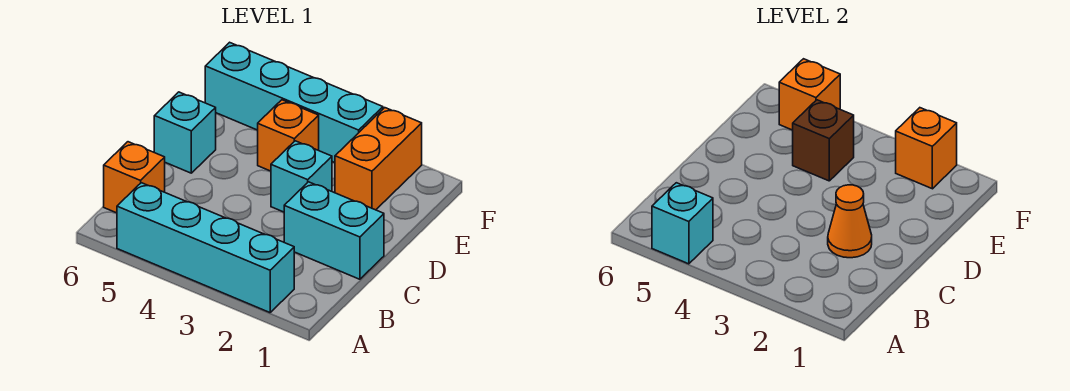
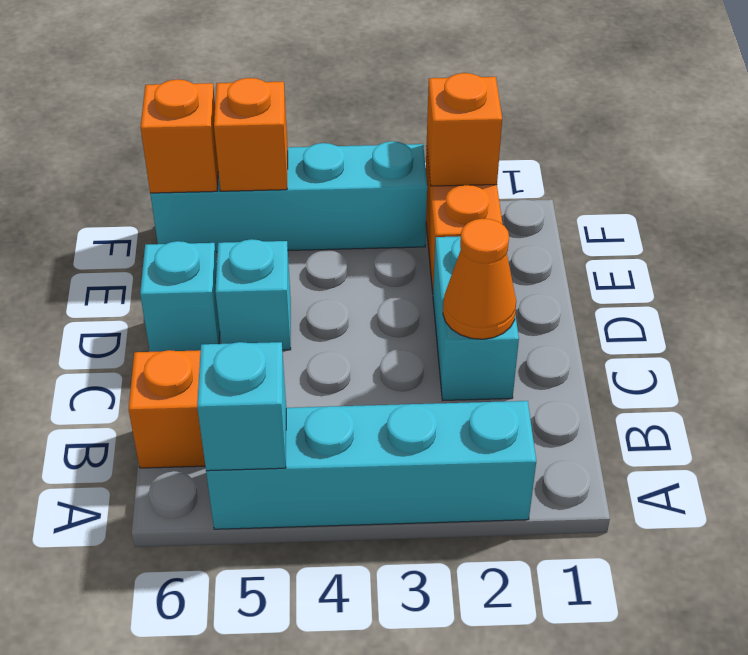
cyan 1x2 brick [284,182,384,279] -> cyan 1x2 brick turned to [433,236,519,400]
cyan 1x1 brick [271,141,332,212] -> cyan 1x1 brick moved to [215,239,291,350]
orange 1x1 brick [258,100,319,171] -> orange 1x1 brick moved to [140,79,218,193]
brown 1x1 brick [793,100,854,181] -> none

